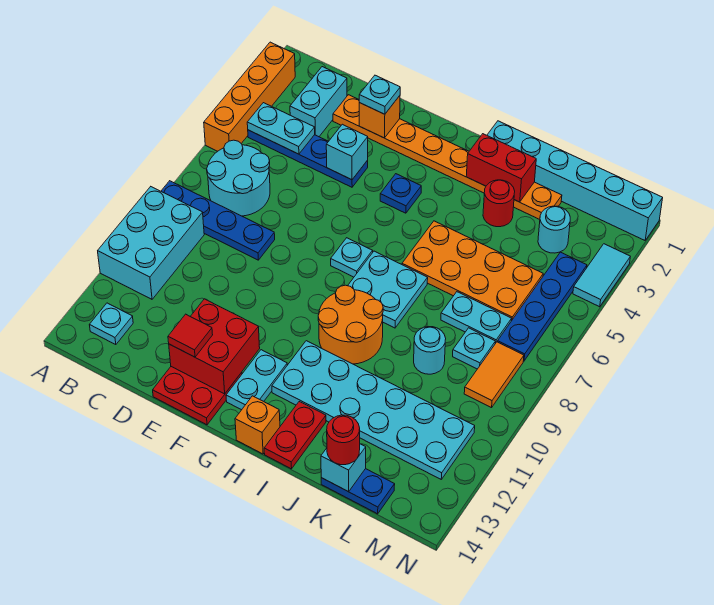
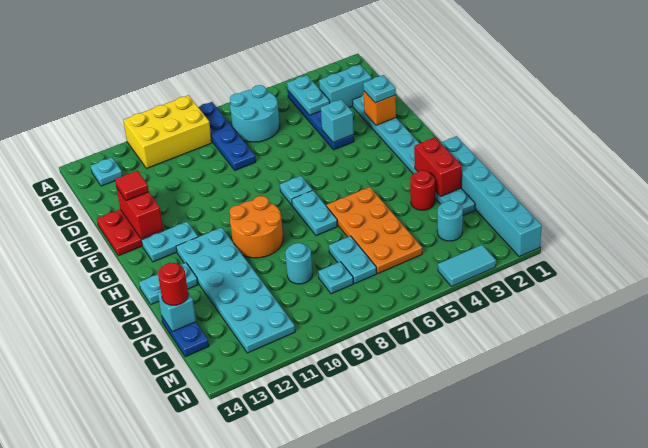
orange 1x4 brick [204,42,295,151] -> none
cyan 2x3 brick [98,187,204,299] -> yellow 2x3 brick [123,95,212,168]
orange 1x8 plate [333,95,562,219] -> cyan 1x8 plate [352,95,475,215]
red 2x2 brick [169,299,260,394] -> red 1x2 brick [116,187,163,239]
blue 1x1 plate [380,174,421,213] -> none
cyan 2x2 plate [348,251,428,328] -> cyan 1x2 plate [292,190,338,236]
orange 1x1 brick [235,396,280,454] -> none
red 1x2 plate [264,402,326,469] -> cyan 1x2 plate [139,263,198,305]
blue 1x4 plate [498,252,587,361] -> none
orange 1x2 tile [464,342,524,408] -> none

